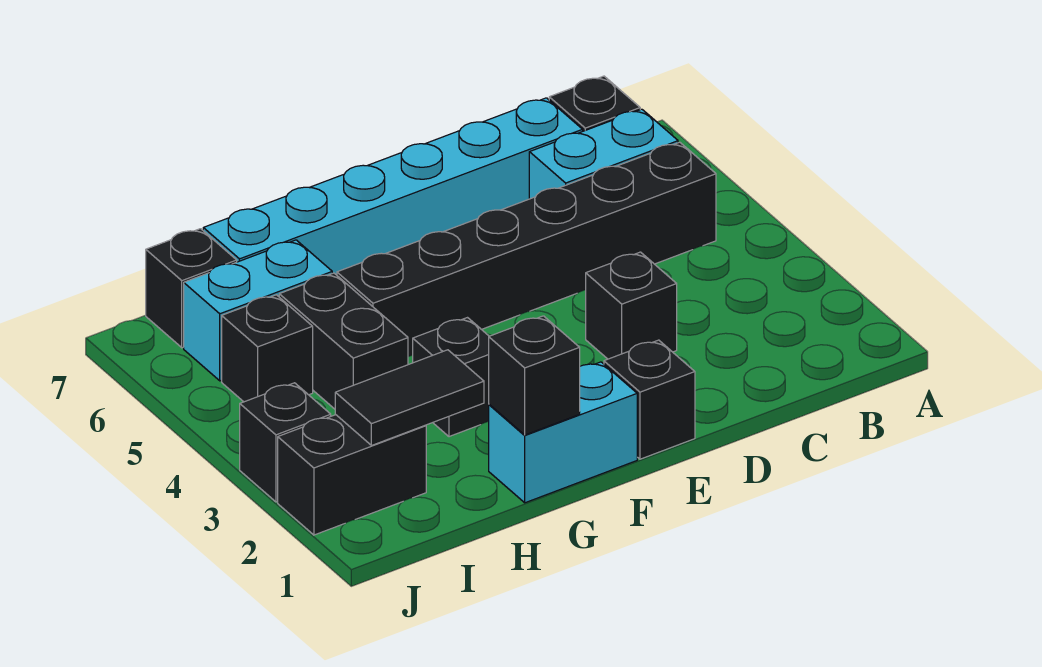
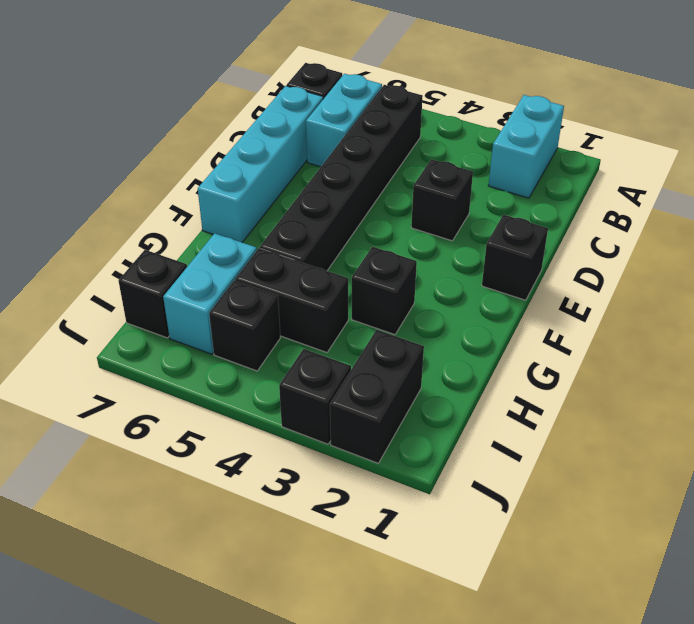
cyan 1x6 brick [203,98,583,275] -> cyan 1x4 brick [198,86,323,242]
cyan 1x2 brick [489,362,637,503] -> cyan 1x2 brick moved to [488,95,564,198]
black 1x1 brick [489,316,580,435] -> none
black 1x2 tile [335,350,484,446] -> none

